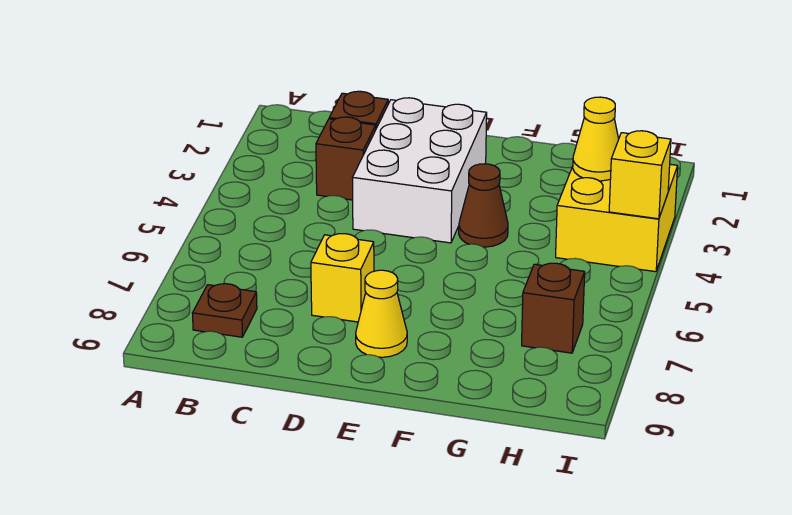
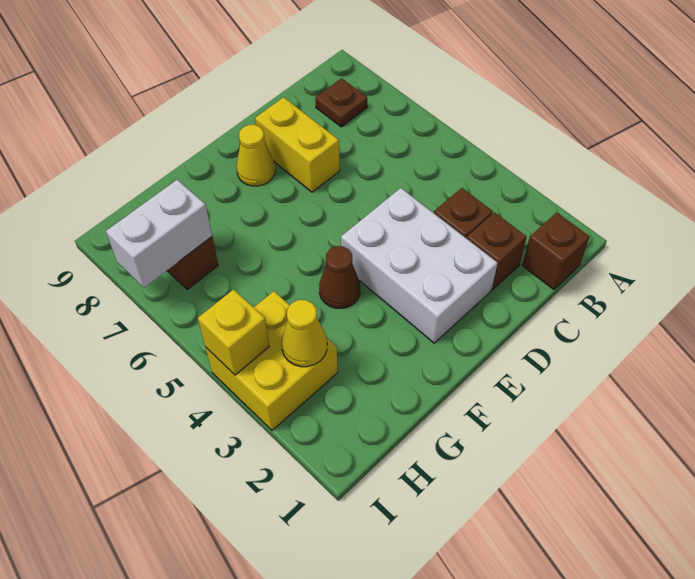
none -> brown 1x1 brick [522,212,590,290]
yellow 1x1 brick [311,234,374,322] -> yellow 1x2 brick [255,97,340,192]
none -> white 1x2 brick [106,180,212,288]

